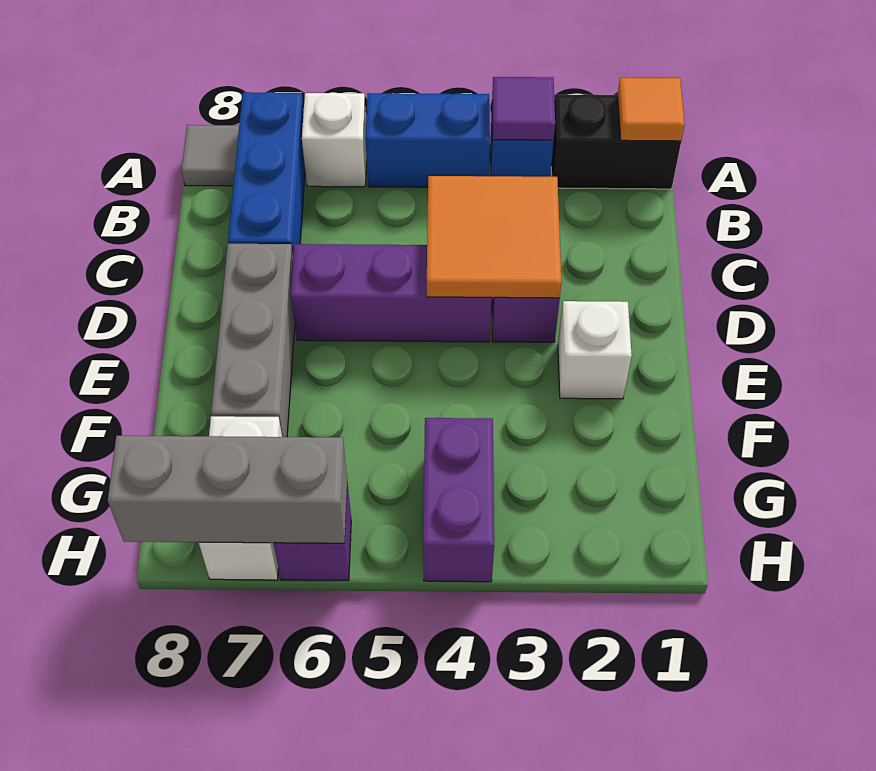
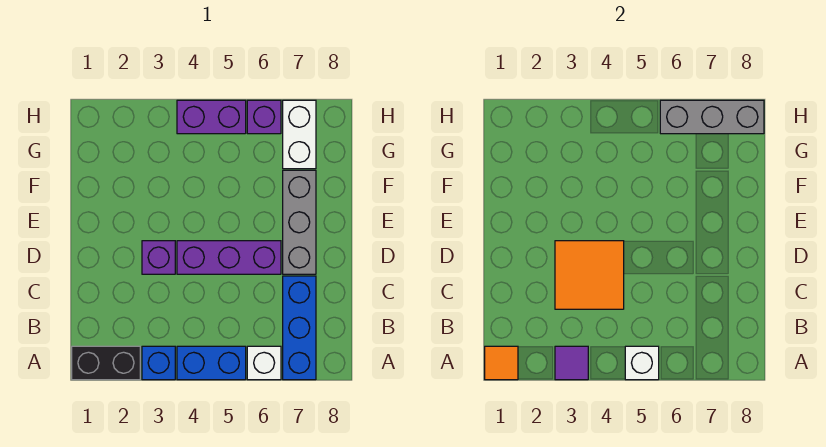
grey 1x1 tile [182,125,239,186] -> none
white 1x1 brick [558,301,632,399] -> white 1x1 brick moved to [625,346,659,380]
purple 1x2 brick [423,418,494,582] -> purple 1x2 brick turned to [177,100,246,134]

